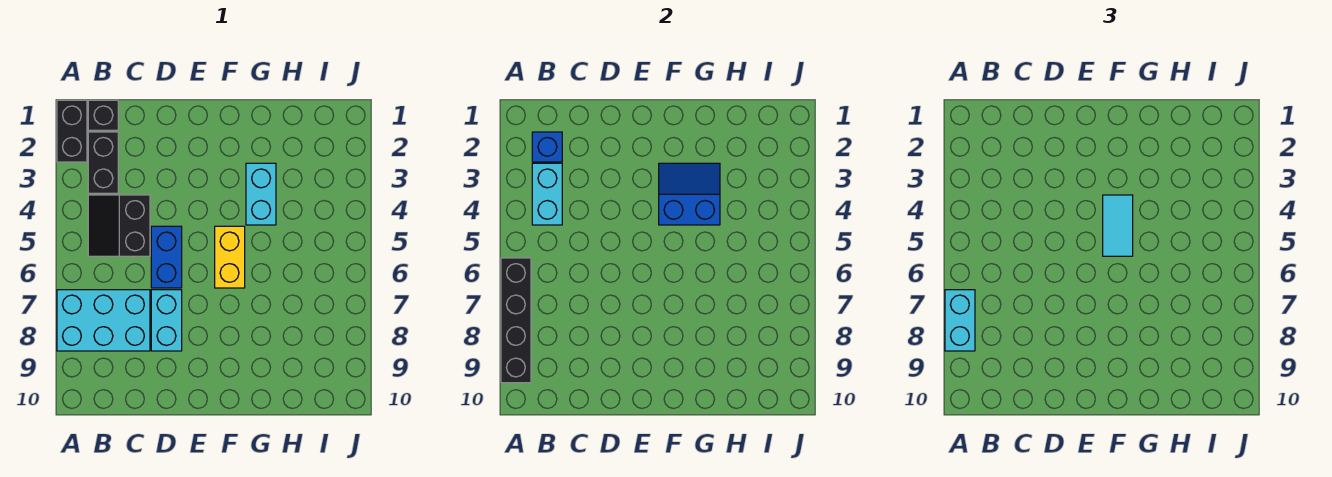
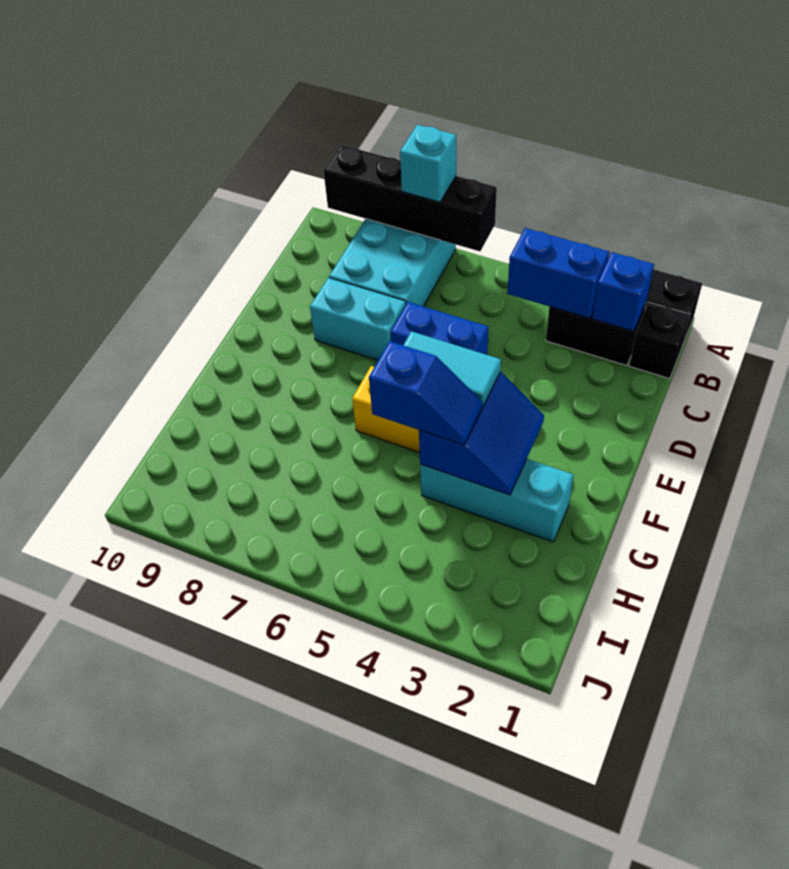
cyan 1x2 brick [945,290,975,351] -> cyan 1x1 brick [400,125,456,202]
cyan 1x2 brick [532,163,562,225] -> blue 1x2 brick [507,228,609,318]
black 2x2 slope [88,195,150,256] -> none
cyan 1x2 brick [246,163,276,225] -> cyan 1x3 brick [420,459,573,542]
none -> blue 1x2 slope [369,341,482,445]

